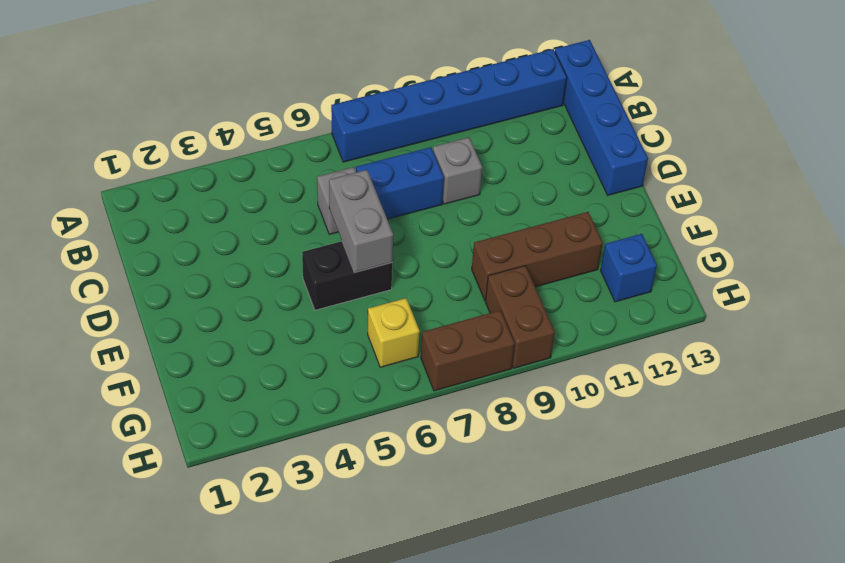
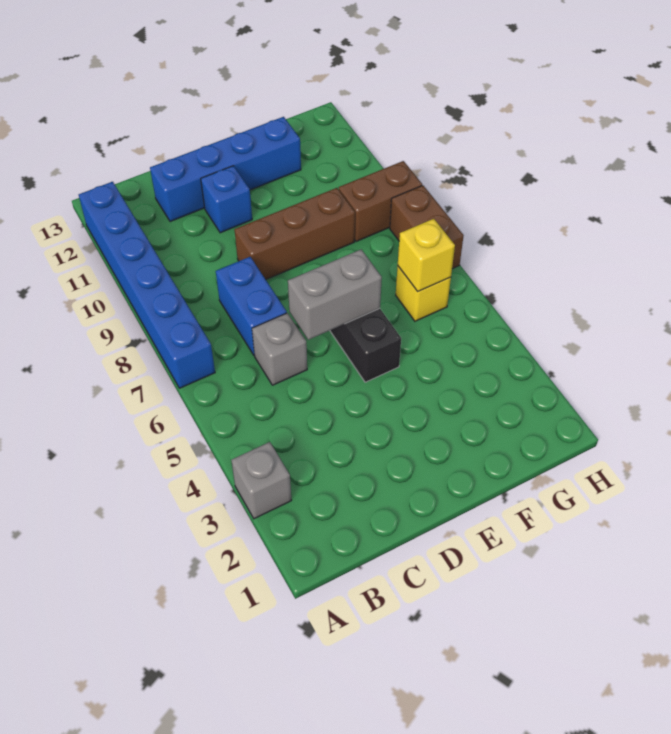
blue 1x4 brick [555,40,648,195] -> blue 1x4 brick moved to [150,117,301,222]
grey 1x1 brick [433,137,482,204] -> grey 1x1 brick moved to [231,442,292,519]
brown 1x3 brick [472,212,603,301] -> brown 1x3 brick turned to [234,188,355,279]
none -> yellow 1x1 brick [398,219,455,291]
blue 1x1 brick [601,234,657,302] -> blue 1x1 brick moved to [201,166,252,233]

